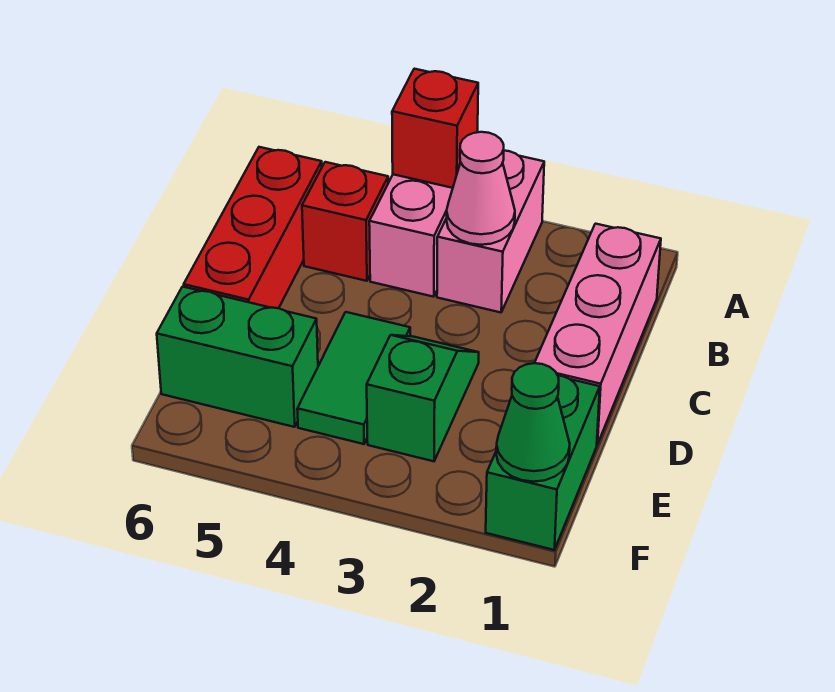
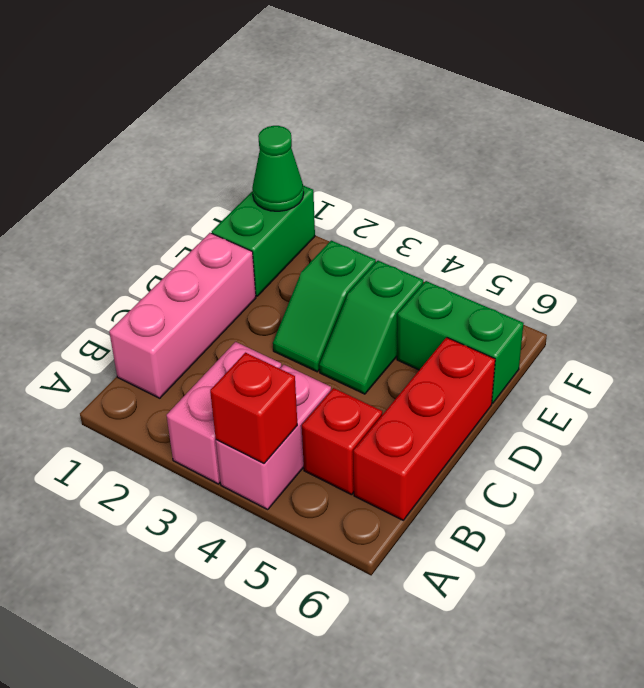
pink 1x1 cone [446,132,515,245] -> none
green 1x2 tile [297,312,410,444] -> green 1x2 slope [319,261,423,394]

